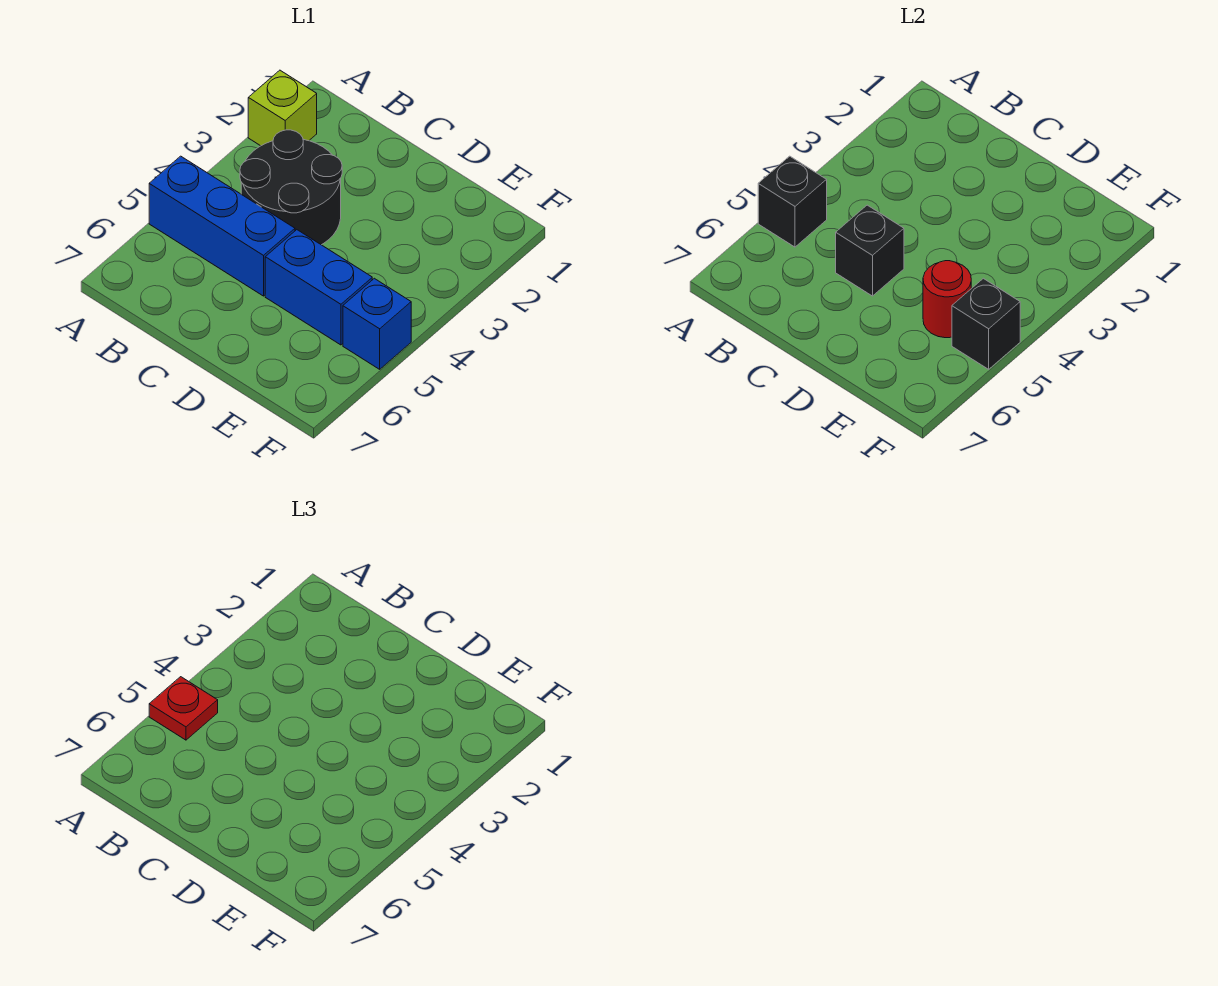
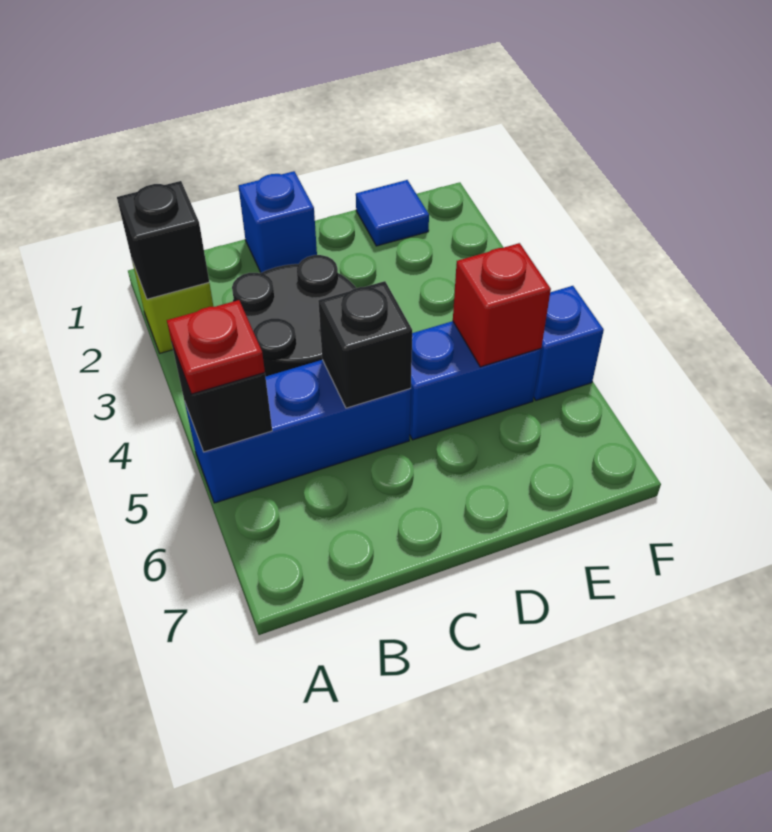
none -> blue 1x1 brick [238,171,317,273]
none -> blue 1x1 tile [356,180,429,246]
red 1x1 round brick [923,261,971,338] -> red 1x1 brick [453,243,551,367]
black 1x1 brick [952,278,1020,369] -> black 1x1 brick moved to [117,181,209,299]

